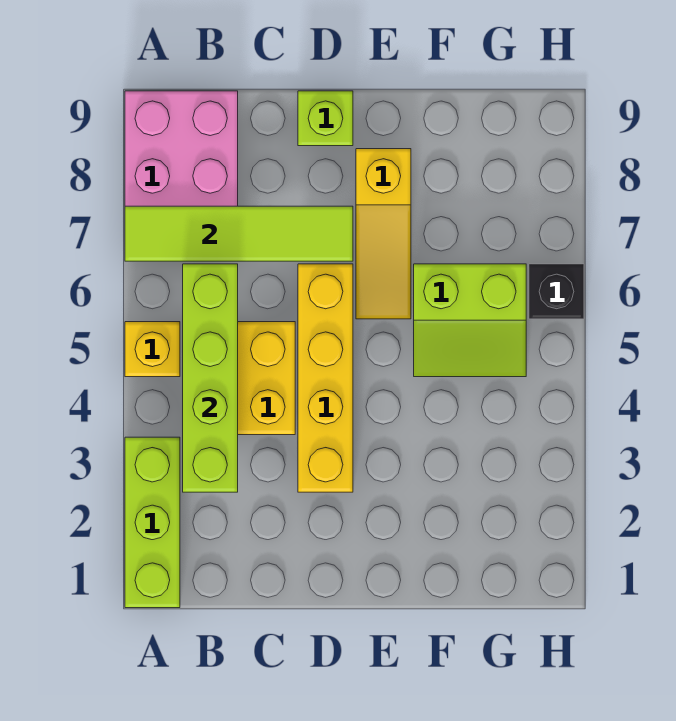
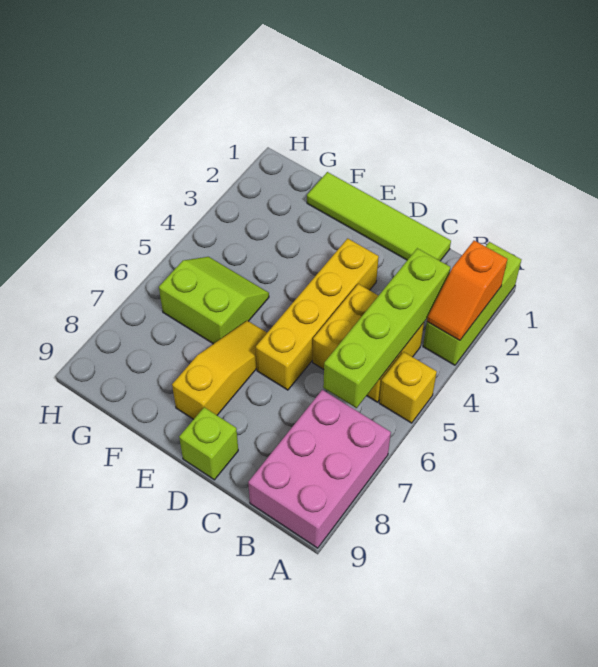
none -> orange 1x2 slope [427,241,508,341]
lime 1x4 tile [125,206,353,261] -> lime 1x4 tile moved to [307,172,451,261]
black 1x1 brick [529,264,584,319] -> none

